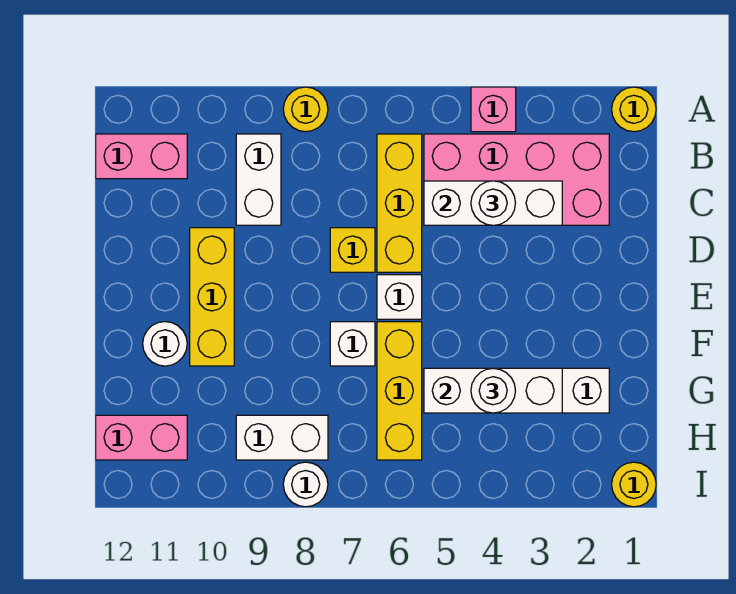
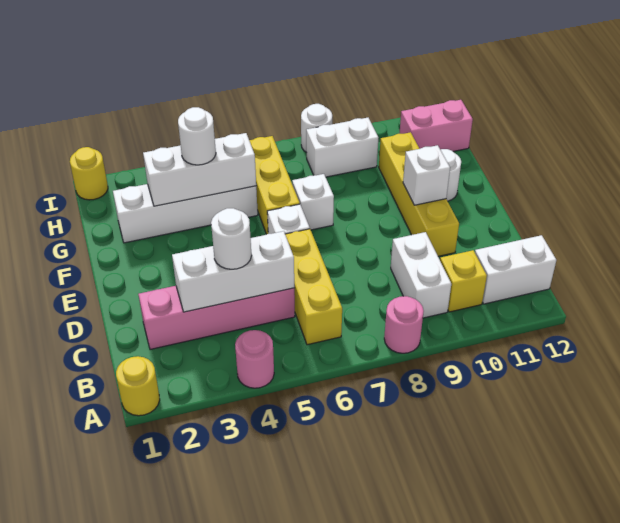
pink 1x1 brick [471,87,516,132] -> pink 1x1 round brick [235,330,274,388]
yellow 1x1 round brick [283,87,328,132] -> pink 1x1 round brick [384,296,424,353]
pink 2x4 brick [424,134,609,225] -> pink 1x4 brick [138,286,295,349]
pink 1x2 brick [96,134,187,179] -> white 1x2 brick [475,235,556,304]
yellow 1x1 brick [330,228,375,272] -> yellow 1x1 brick moved to [440,250,487,312]
yellow 1x3 brick [190,228,234,366] -> yellow 1x4 brick [379,132,459,256]
none -> white 1x1 brick [403,145,450,205]

